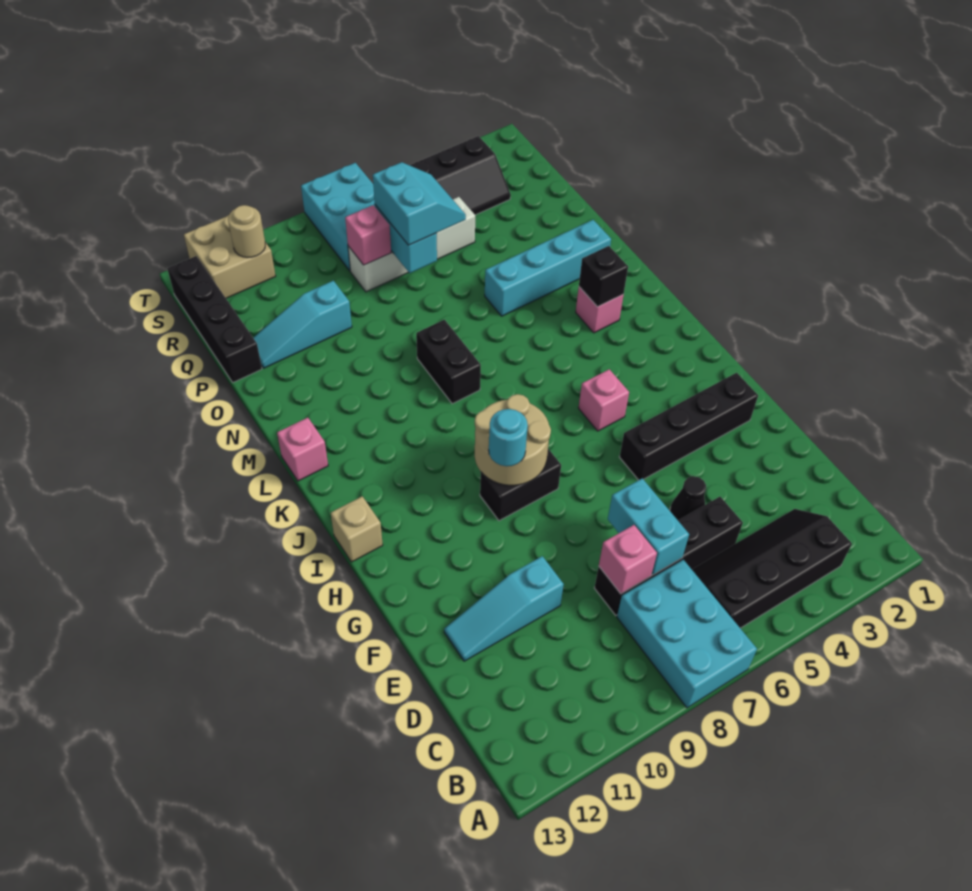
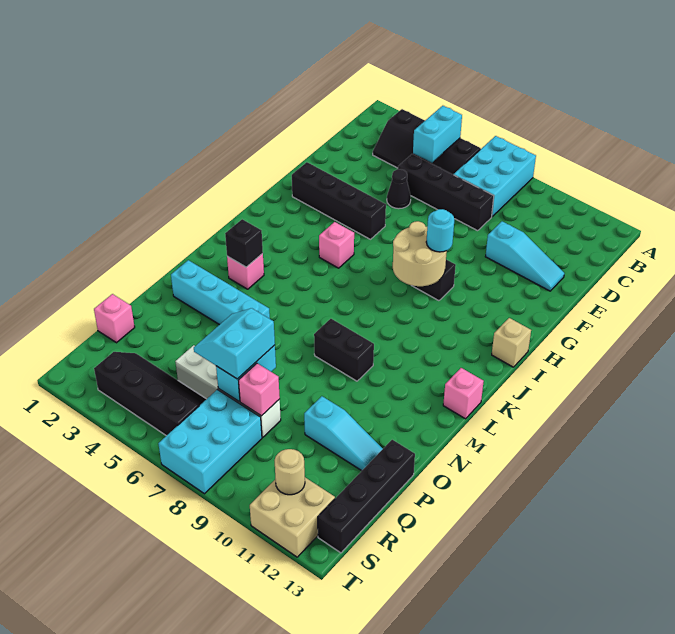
cyan 1x2 brick [608,478,689,575] -> cyan 1x2 brick moved to [413,106,462,163]
pink 1x1 brick [599,525,657,594] -> pink 1x1 brick moved to [94,294,135,343]
black 1x2 brick [416,320,481,404] -> black 1x2 brick turned to [314,319,374,381]

